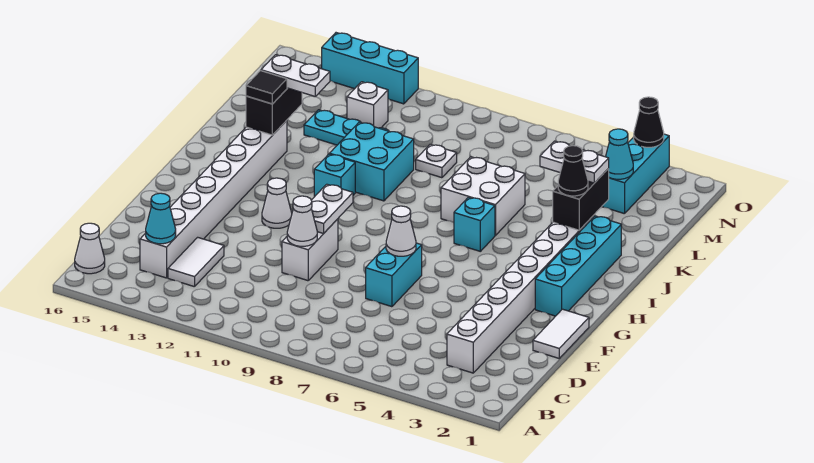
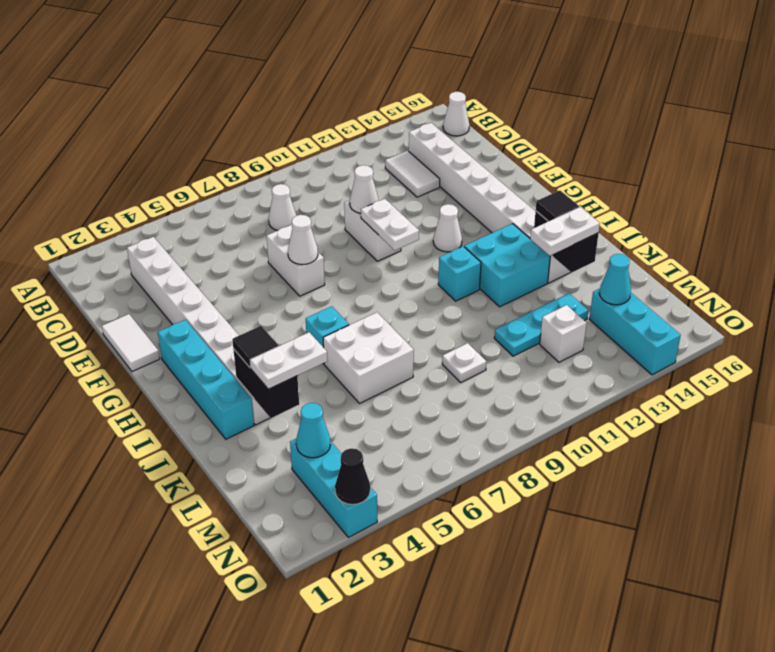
none -> white 1x1 cone [269,184,296,231]
cyan 1x1 cone [146,193,176,244] -> cyan 1x1 cone moved to [599,254,631,305]
cyan 1x2 brick [366,243,422,307] -> white 1x2 brick [267,225,325,296]
black 1x1 cone [558,146,588,196] -> black 1x1 tile [232,326,278,368]
cyan 2x2 brick [330,122,414,201] -> cyan 2x2 brick moved to [464,224,550,307]
cyan 1x3 brick [322,33,418,104] -> cyan 1x3 brick turned to [589,289,681,375]

